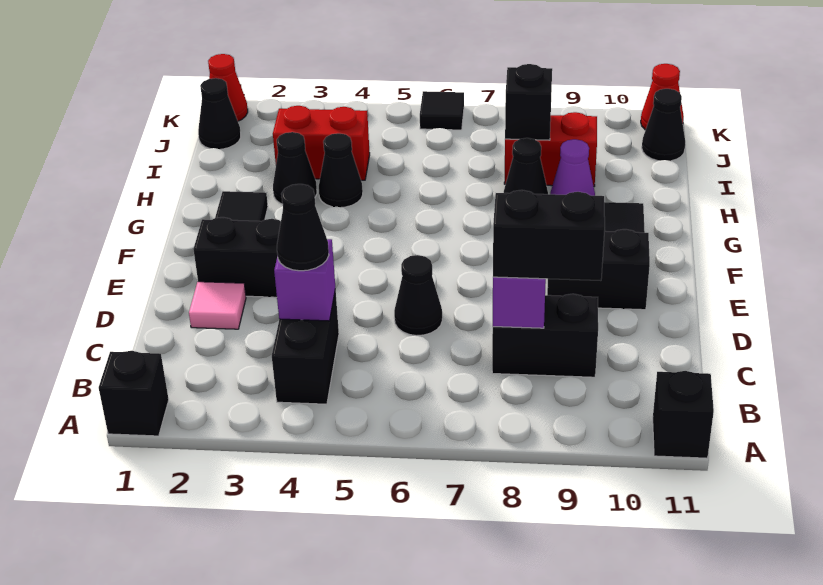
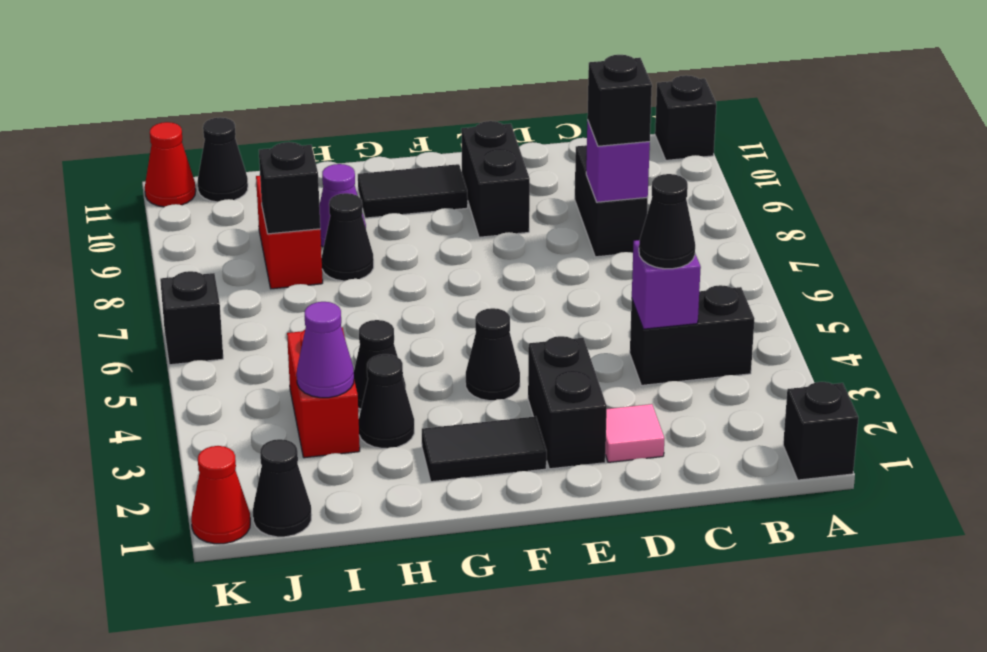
black 1x2 brick [493,190,605,281] -> black 1x1 brick [587,55,652,146]
black 1x1 cone [394,255,442,336] -> black 1x1 cone moved to [466,308,520,401]
none -> purple 1x1 cone [297,302,354,398]
black 1x1 tile [420,91,464,130] -> black 1x1 brick [160,271,223,365]

